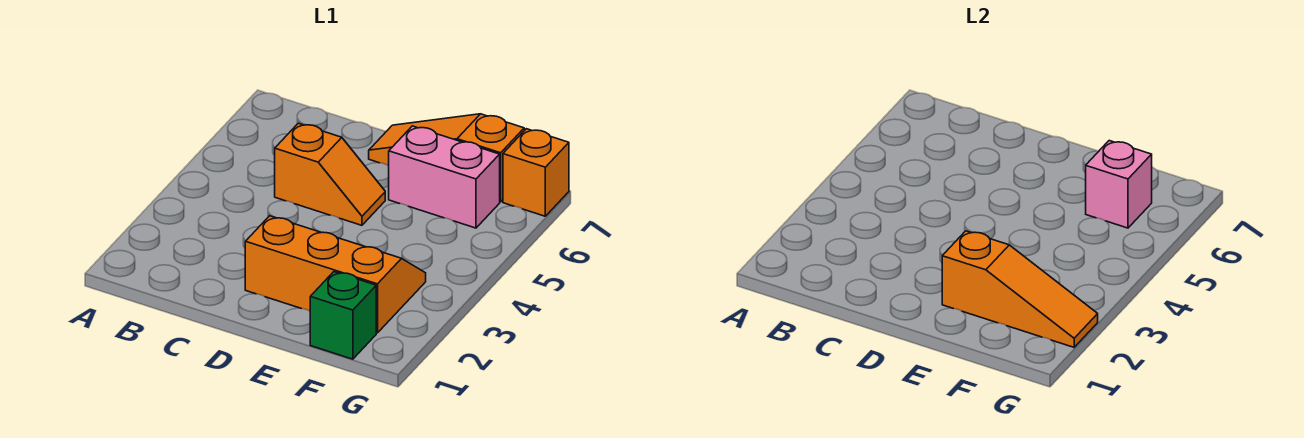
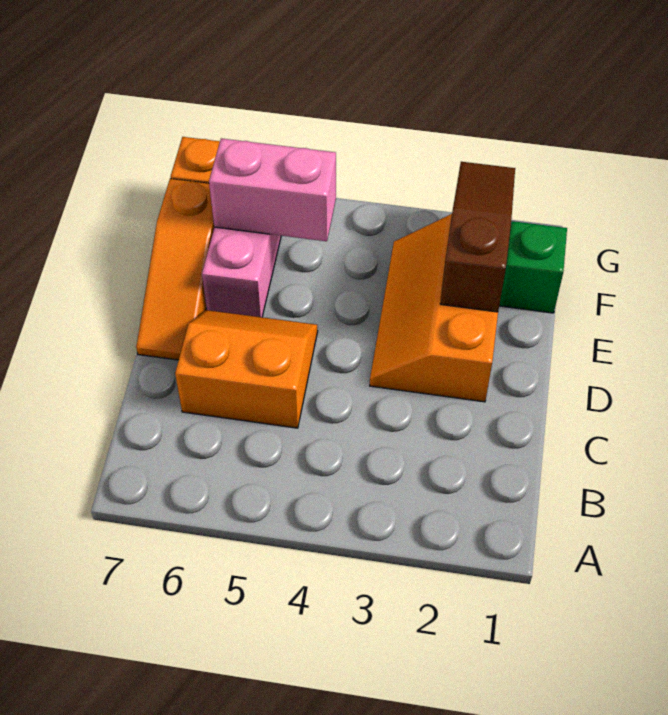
orange 1x2 slope [275,123,385,225] -> orange 2x2 slope [175,310,318,428]
orange 1x3 slope [942,231,1098,347] -> brown 1x3 slope [440,162,515,312]
pink 1x1 brick [1086,141,1152,228] -> pink 1x2 brick [209,138,336,241]

